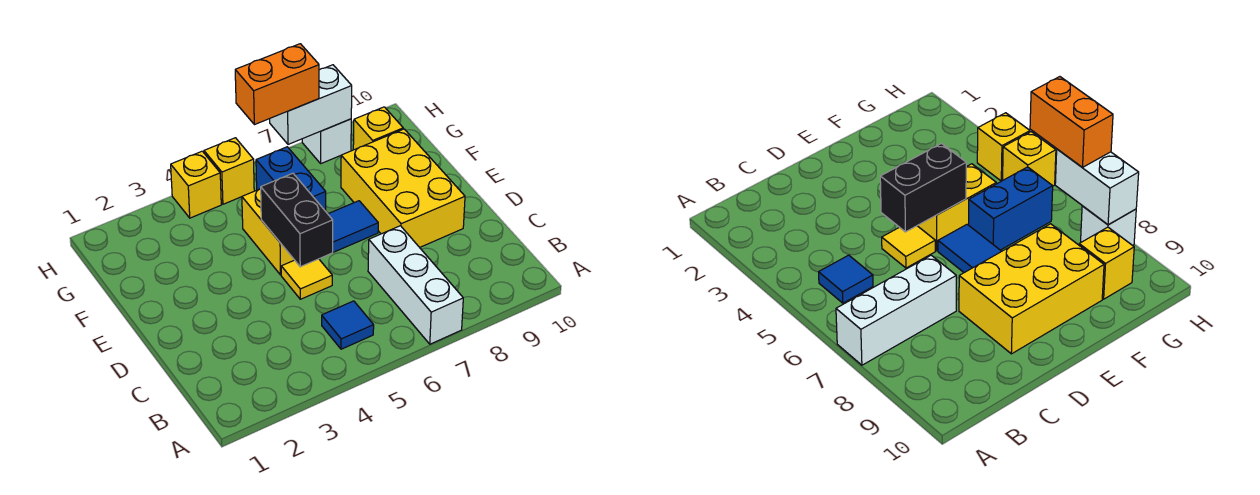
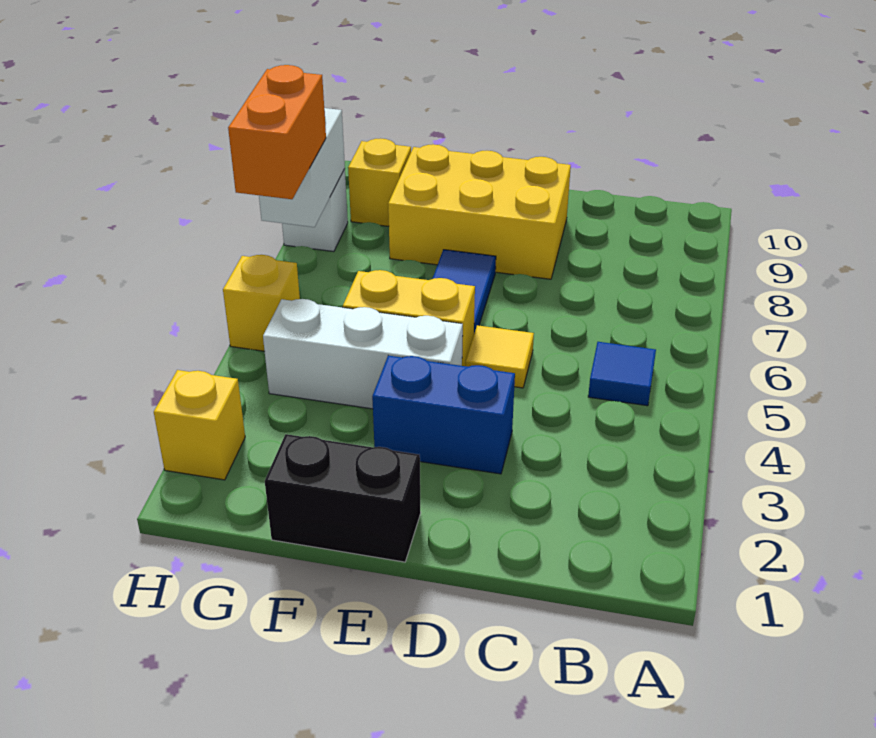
white 1x3 brick [368,226,463,344] -> white 1x3 brick moved to [263,299,463,409]
black 1x2 brick [261,173,333,267] -> black 1x2 brick moved to [265,434,421,562]
blue 1x2 brick [256,147,326,211] -> blue 1x2 brick moved to [372,356,515,474]
yellow 1x1 brick [171,151,221,218] -> yellow 1x1 brick moved to [154,370,245,480]

